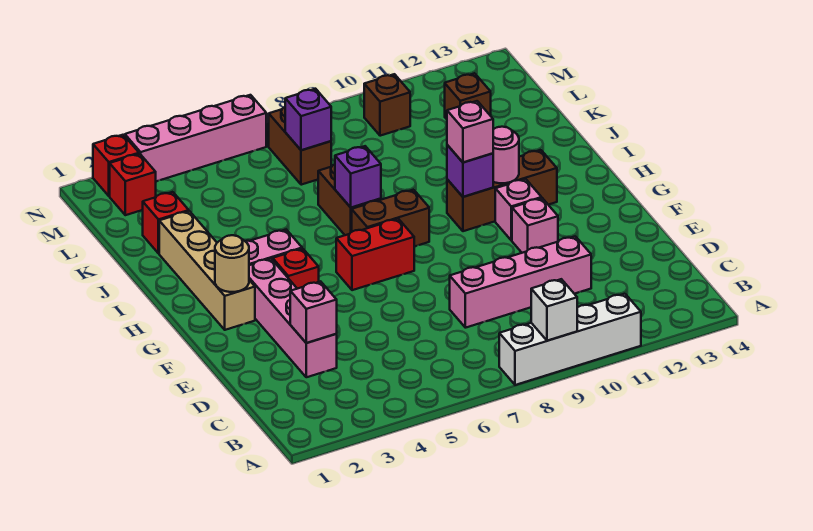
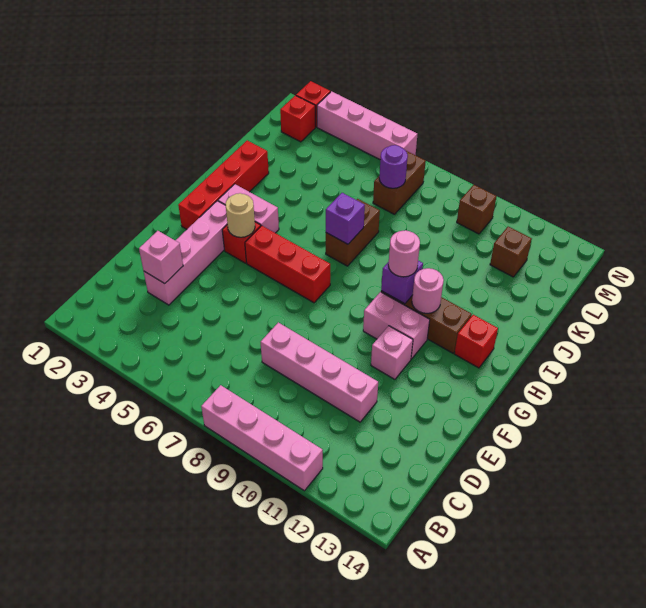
white 1x4 brick [499,294,641,385] -> pink 1x4 brick [201,385,323,491]
white 1x1 brick [531,279,577,341] -> none
tan 1x4 brick [159,211,255,330] -> red 1x4 brick [178,140,269,229]
tan 1x1 round brick [215,235,249,292] -> tan 1x1 round brick moved to [225,193,255,237]
red 1x2 brick [336,219,414,290] -> red 1x3 brick [245,226,330,303]
pink 1x1 brick [495,179,542,240] -> pink 1x2 brick [363,292,430,359]
brown 1x2 brick [352,190,429,247] -> none
pink 1x1 brick [447,101,493,162] -> pink 1x1 round brick [388,230,420,277]
red 1x1 brick [143,192,189,254] -> red 1x1 brick moved to [455,315,498,368]
purple 1x1 brick [285,89,331,150] -> purple 1x1 round brick [379,145,408,188]

